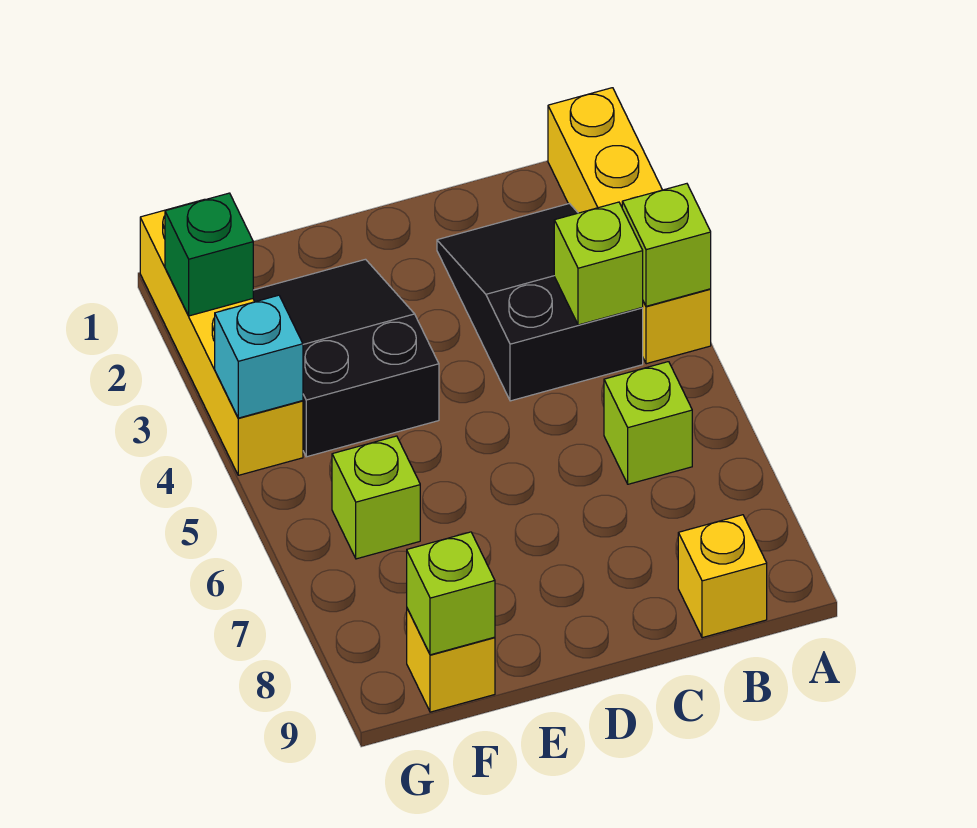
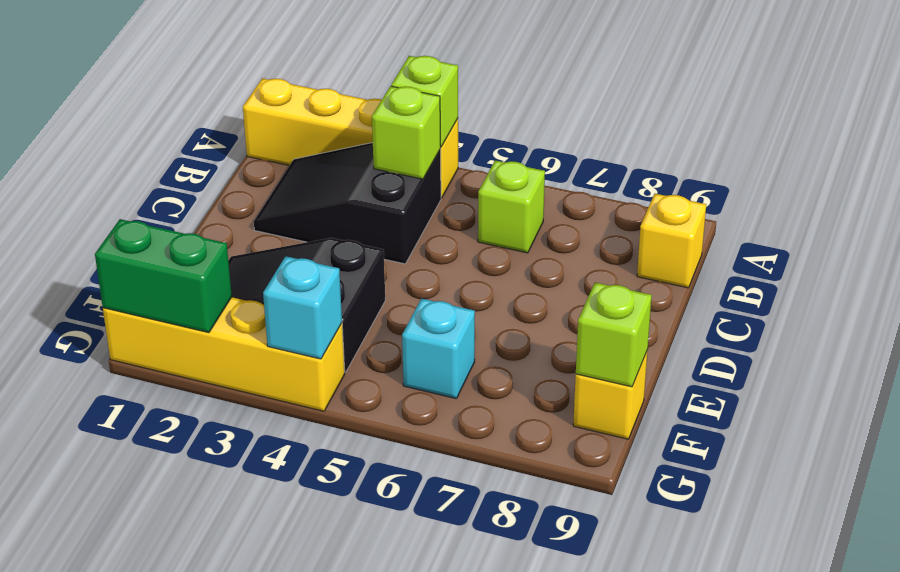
lime 1x1 brick [332,436,420,559] -> cyan 1x1 brick [402,299,475,399]
green 1x1 brick [165,193,253,316] -> green 1x2 brick [95,219,232,333]

